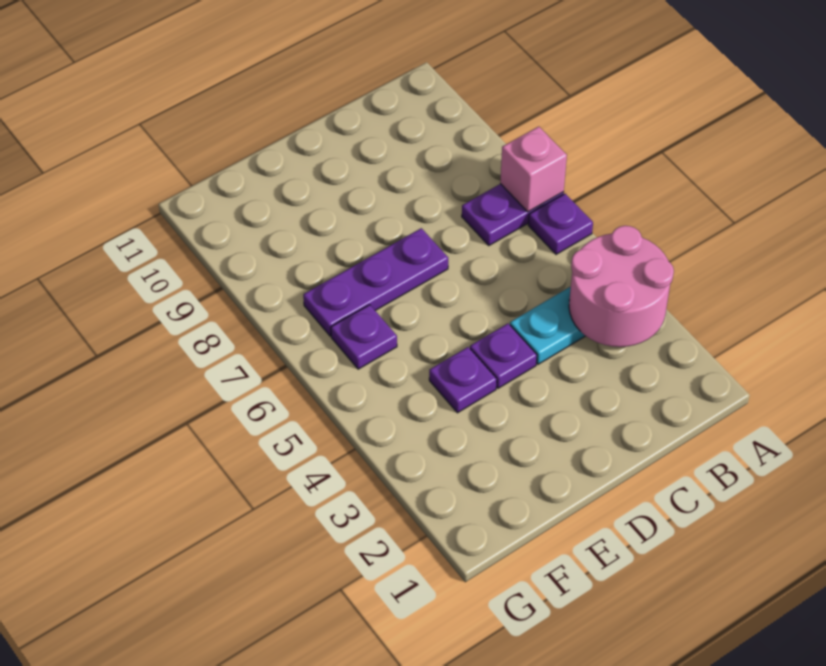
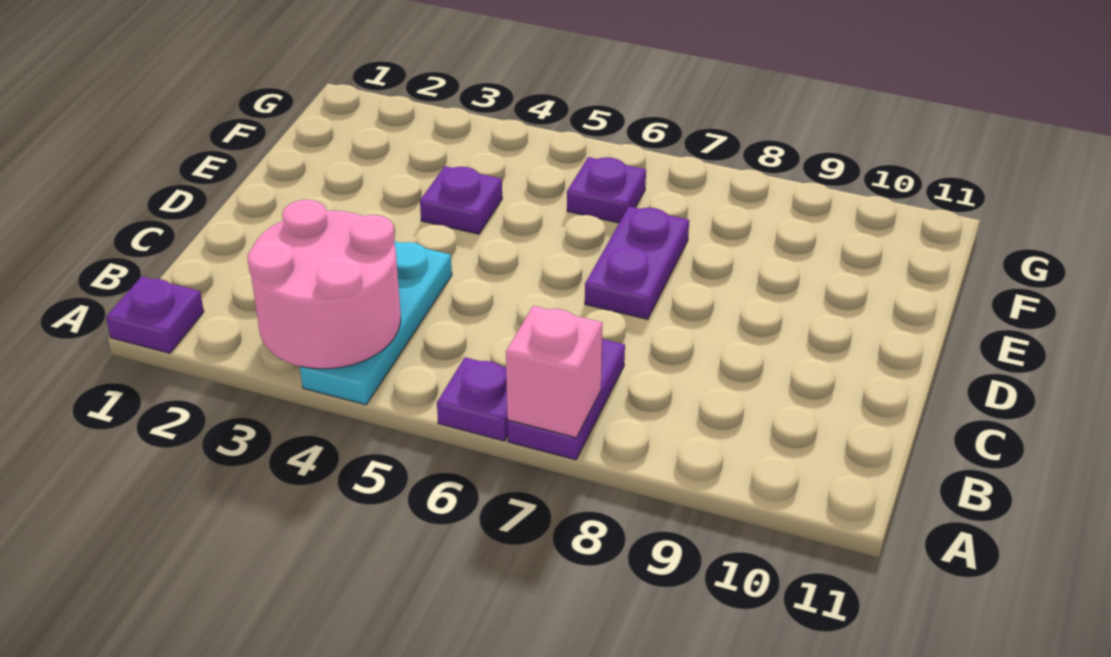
purple 1x1 plate [470,324,537,388] -> purple 1x1 plate moved to [106,276,204,353]
purple 1x3 plate [303,228,448,336] -> purple 1x2 plate [585,207,689,319]

